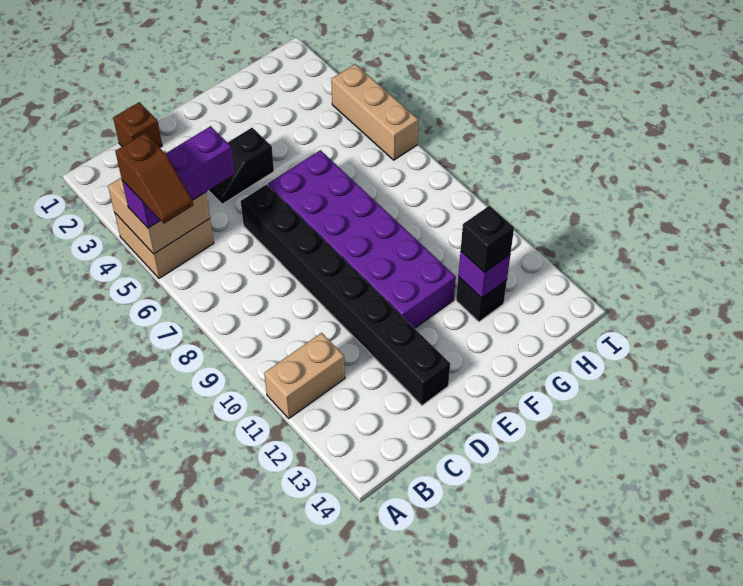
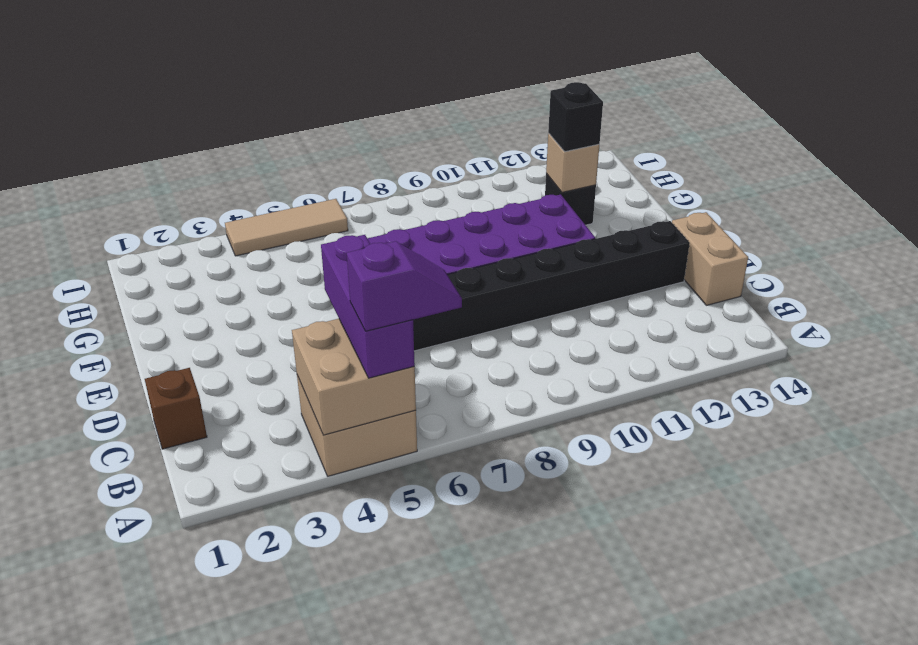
brown 1x2 slope [115,133,193,224] -> purple 1x2 slope [347,241,462,331]
tan 1x2 brick [264,333,345,418] -> tan 1x2 brick moved to [672,212,748,305]
black 1x2 slope [209,128,274,204] -> none
purple 1x1 brick [458,251,510,298] -> tan 1x1 brick [546,133,599,193]
tan 1x3 brick [331,64,418,160] -> tan 1x3 tile [225,199,348,256]

